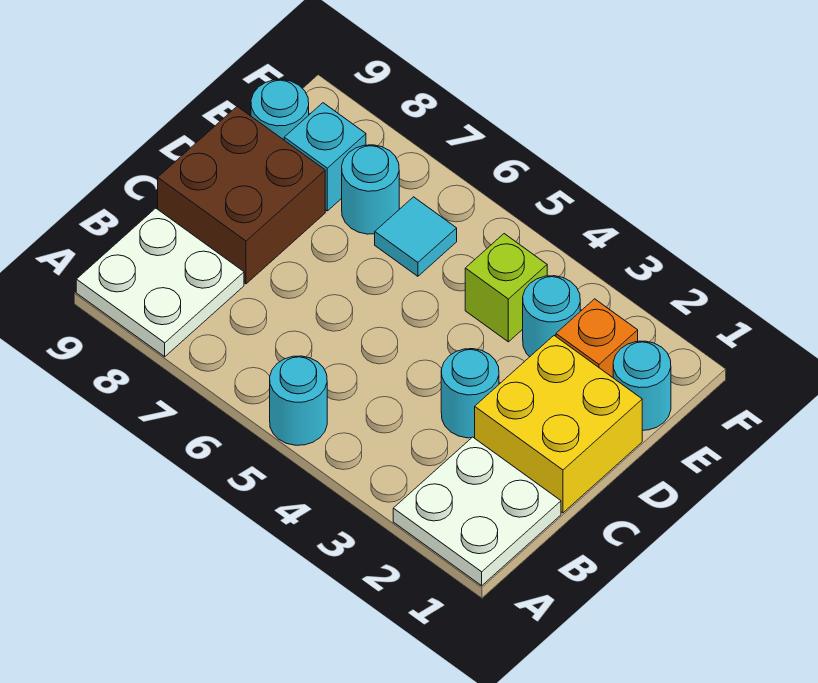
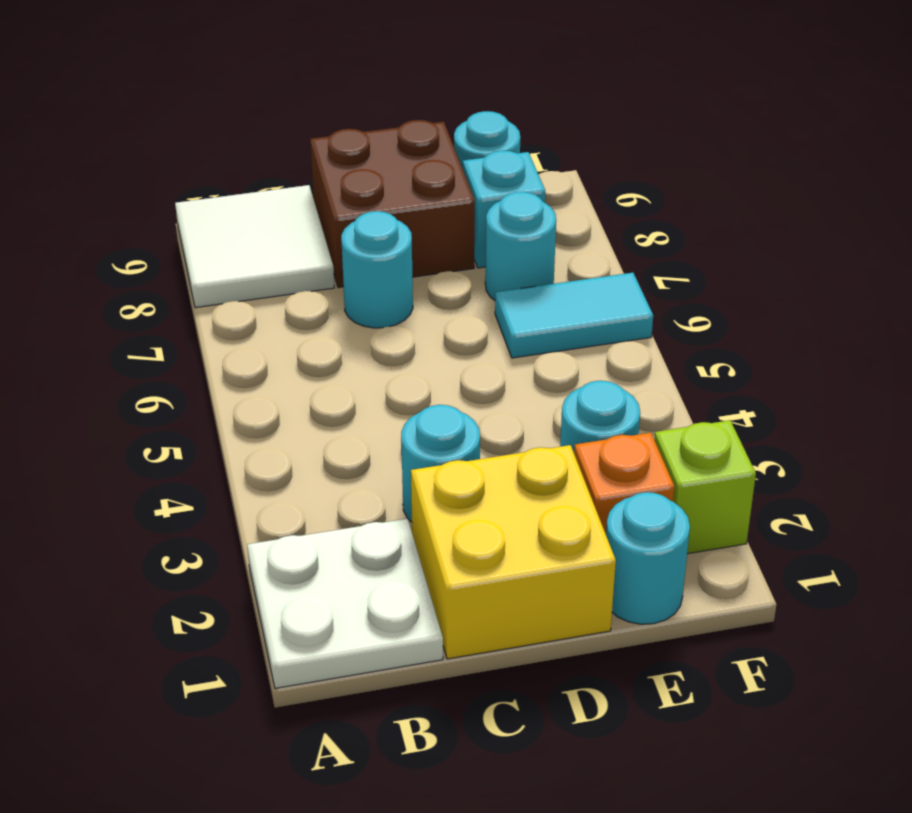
cyan 1x1 round brick [270,356,327,445] -> cyan 1x1 round brick moved to [341,211,413,328]
white 2x2 plate [76,208,244,357] -> white 2x2 tile [175,185,334,308]
lime 1x1 brick [465,234,547,342] -> lime 1x1 brick moved to [654,420,756,554]
cyan 1x1 tile [375,197,457,276] -> cyan 1x2 tile [495,273,653,358]

